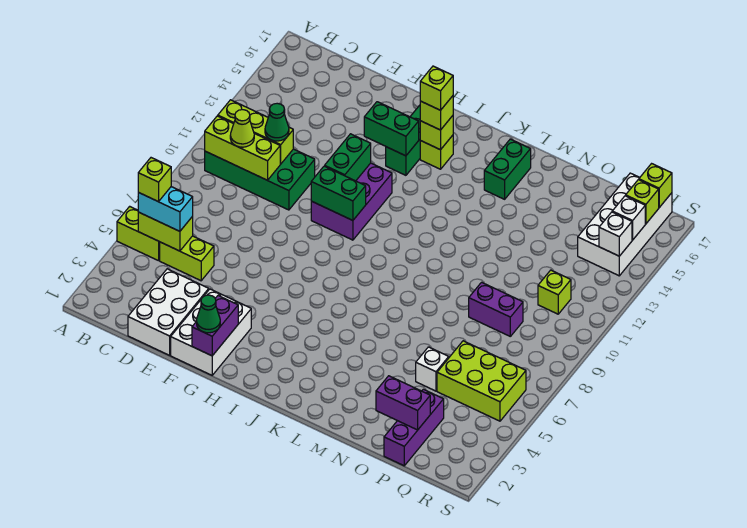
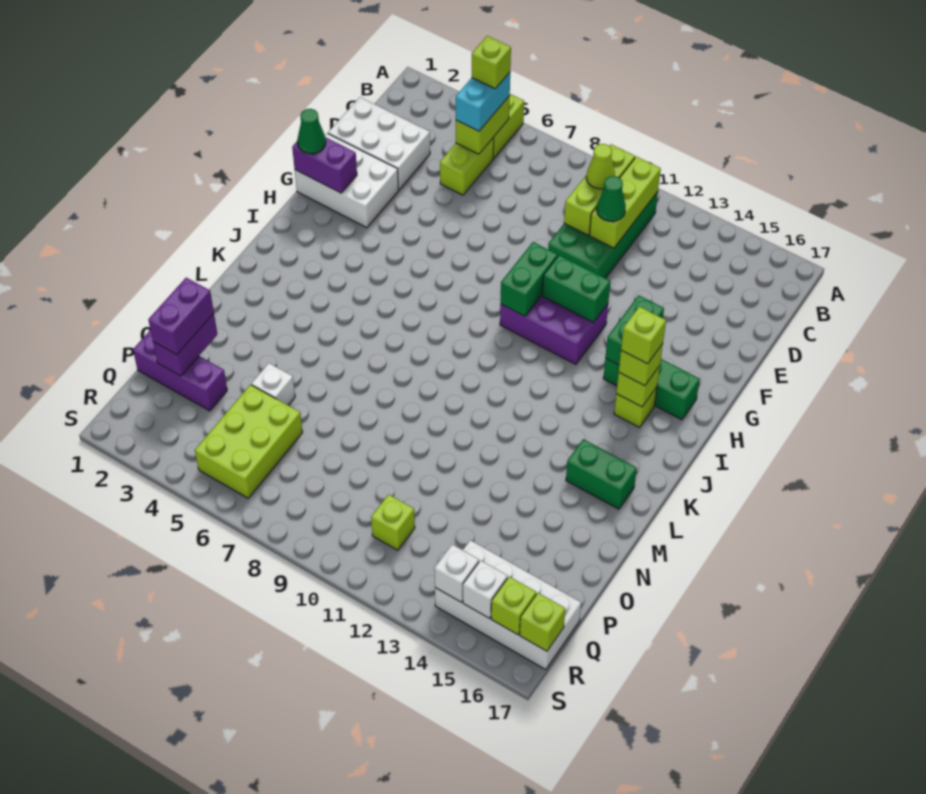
purple 1x2 brick [469,282,523,336] -> purple 1x2 brick moved to [148,278,214,355]

